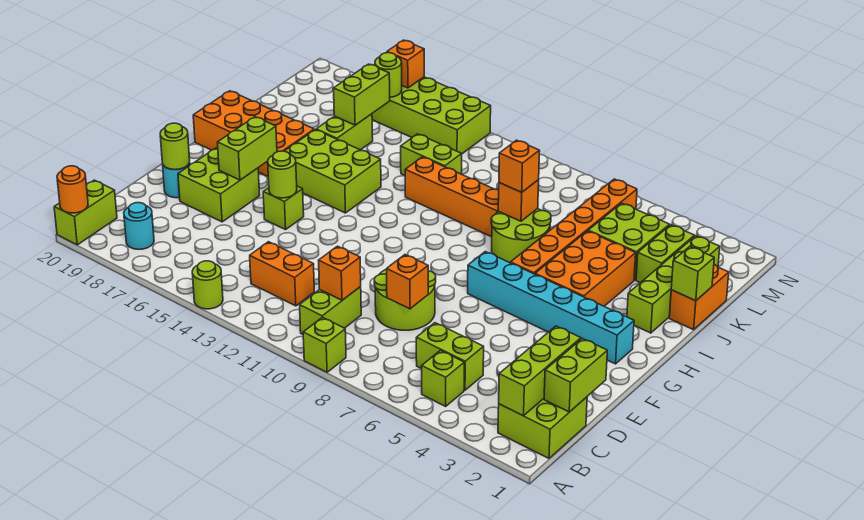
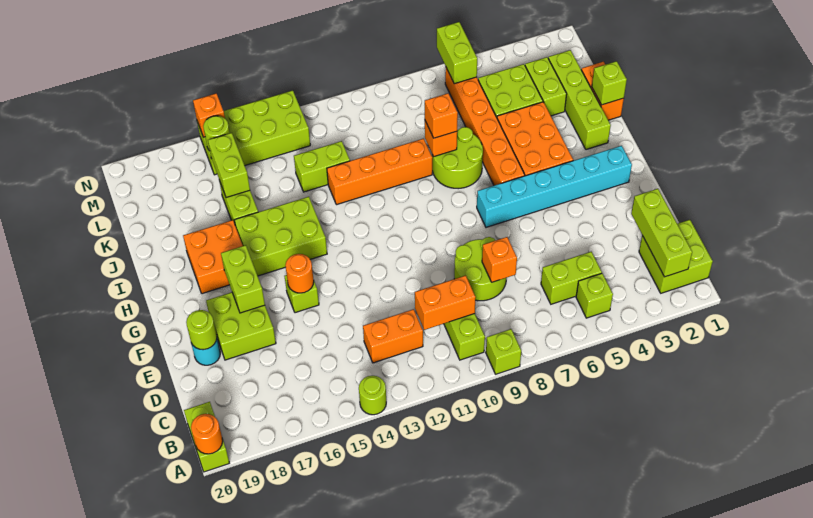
cyan 1x1 round brick [124,203,154,249] -> none
lime 1x2 brick [544,338,607,412] -> lime 1x2 brick moved to [437,22,477,84]
orange 1x1 brick [318,246,361,300] -> orange 1x2 brick [415,275,476,330]
lime 1x1 round brick [268,151,297,198] -> orange 1x1 round brick [285,254,314,293]
orange 2x4 brick [193,91,314,176] -> orange 2x2 brick [183,220,243,294]

